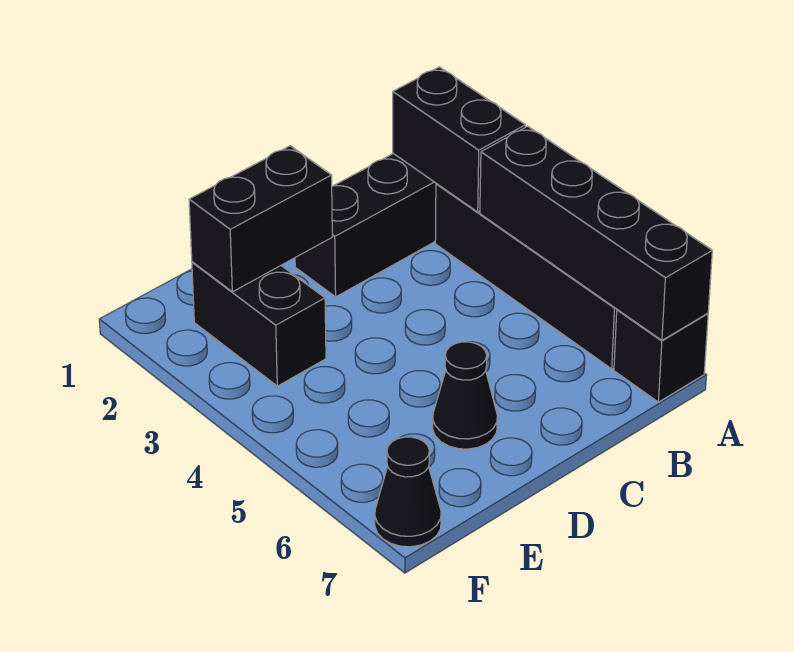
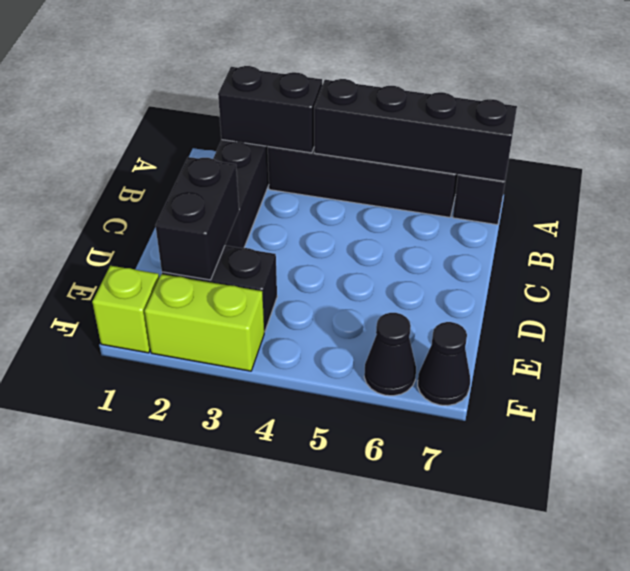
black 1x1 cone [433,342,497,449] -> black 1x1 cone moved to [364,313,416,396]
none -> lime 1x1 brick [92,266,159,353]
none -> lime 1x2 brick [145,274,264,371]

